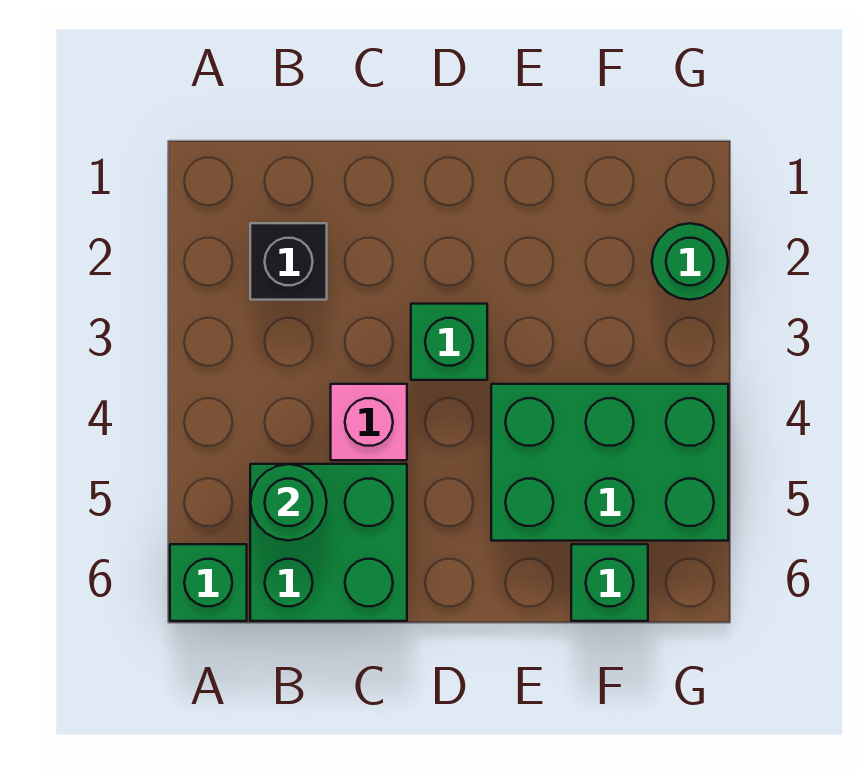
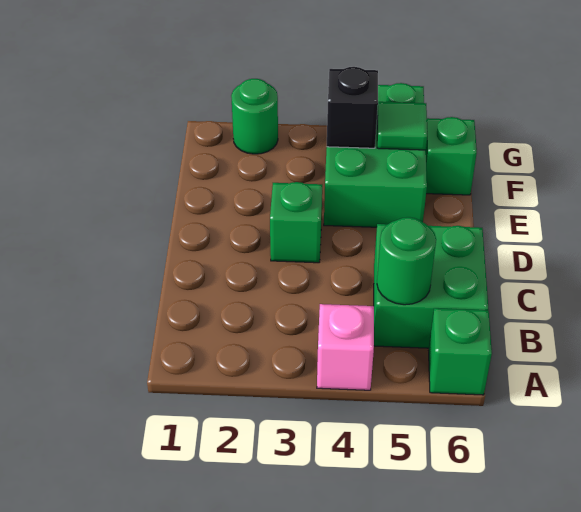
black 1x1 brick [250,223,327,300] -> black 1x1 brick moved to [327,67,378,148]
pink 1x1 brick [331,384,407,460] -> pink 1x1 brick moved to [317,304,374,390]
none -> green 1x1 tile [377,102,427,150]

